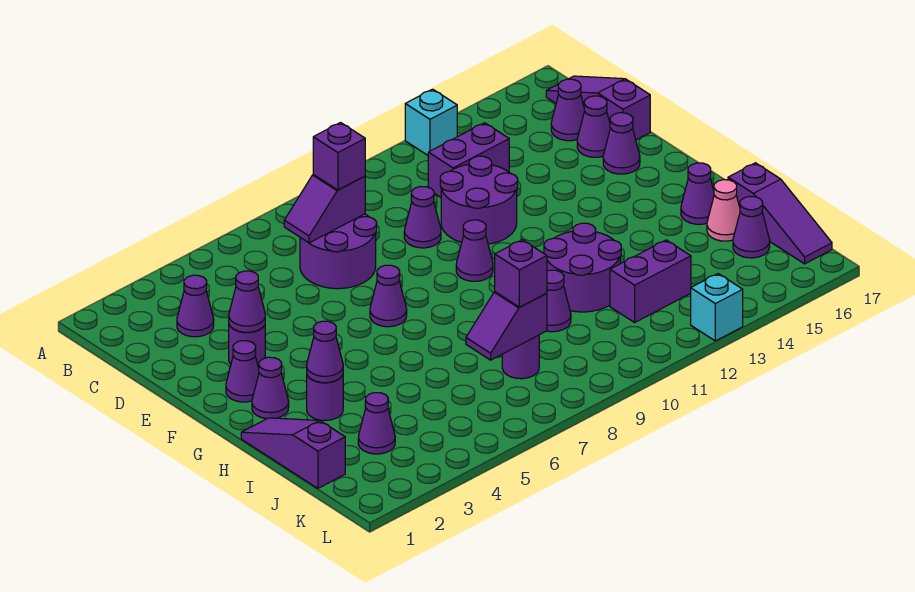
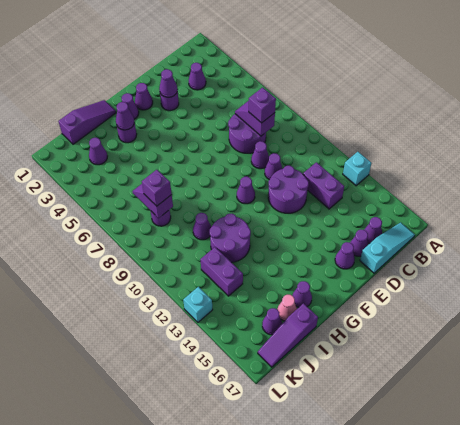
purple 1x3 slope [546,76,650,140] -> cyan 1x3 slope [360,223,415,273]
purple 1x1 cone [370,265,407,327] -> purple 1x1 cone moved to [251,141,269,169]

